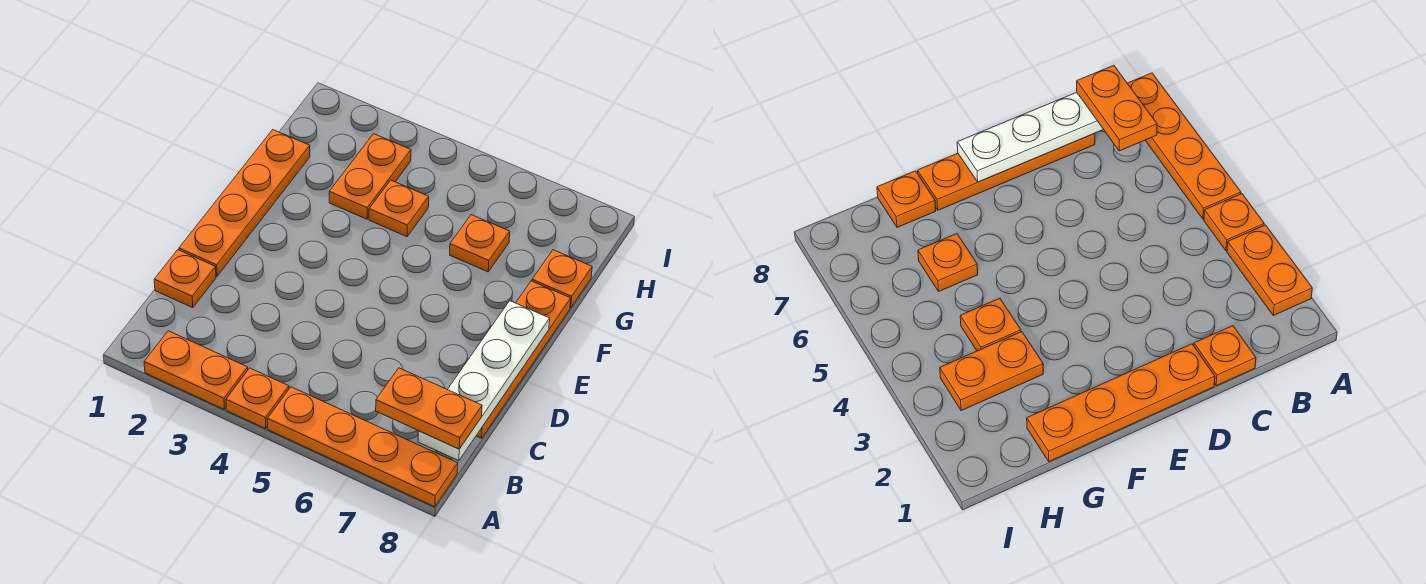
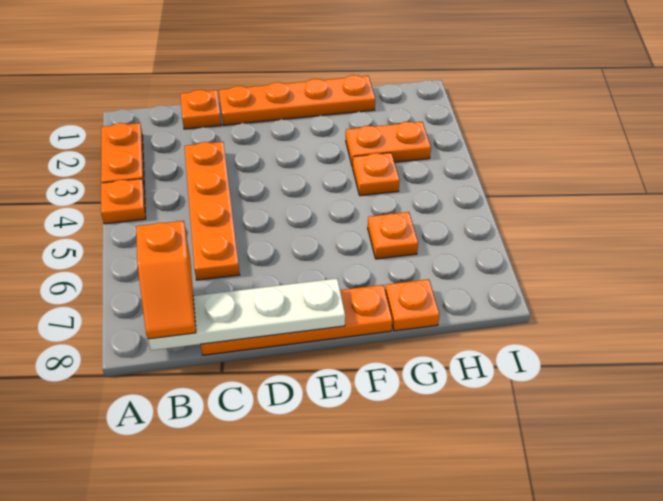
orange 1x4 plate [267,387,458,507] -> orange 1x4 plate moved to [185,142,240,280]
orange 1x2 plate [376,368,482,449] -> orange 1x2 slope [136,221,196,339]

